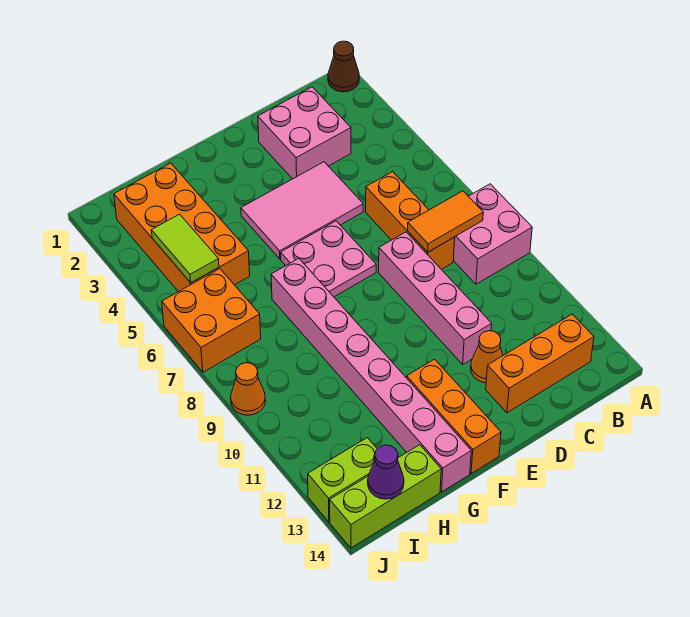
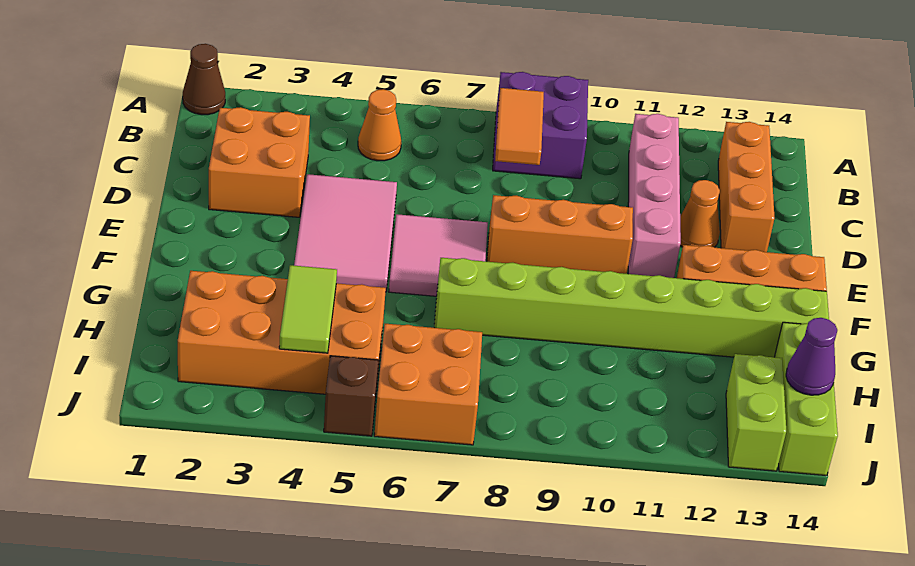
pink 2x2 brick [453,184,532,284] -> purple 2x2 brick [493,72,588,179]
pink 2x2 brick [258,87,351,179] -> orange 2x2 brick [209,107,310,217]
orange 1x3 brick [366,172,455,270] -> orange 1x3 brick moved to [487,195,633,274]
pink 1x4 brick [379,232,492,364] -> pink 1x4 brick turned to [628,114,681,278]
pink 2x2 plate [281,221,376,297] -> pink 2x2 tile [389,214,488,296]
pink 1x8 brick [271,259,471,492] -> lime 1x8 brick [434,258,829,357]
lime 1x2 tile [151,214,219,283] -> lime 1x2 tile turned to [279,265,337,353]
none -> brown 1x1 brick [324,356,378,436]
orange 1x1 cone [231,363,265,415] -> orange 1x1 cone moved to [358,89,401,161]

